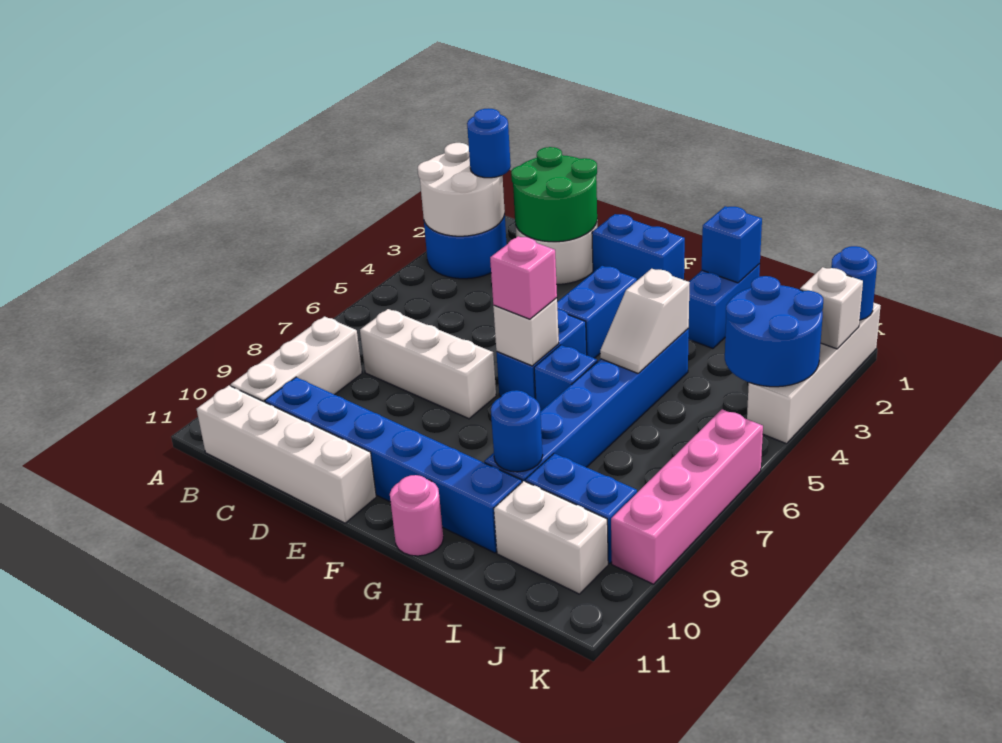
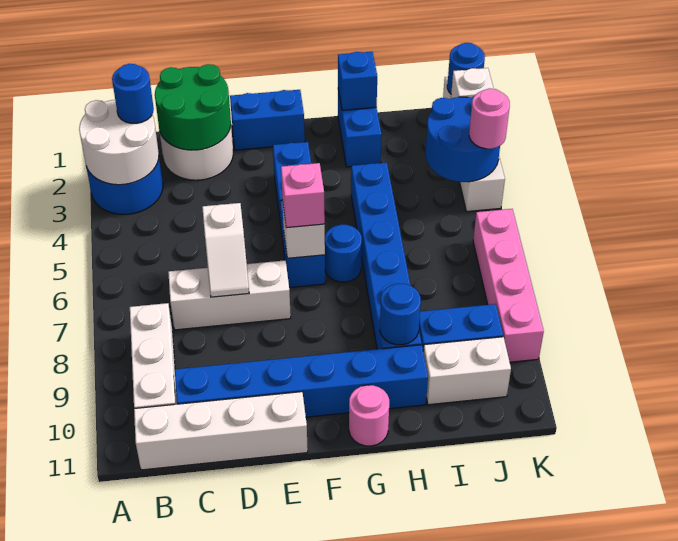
blue 1x1 brick [534,345,597,412] -> blue 1x1 round brick [325,225,362,282]
white 1x2 slope [600,269,690,373] -> white 1x2 slope moved to [202,203,249,297]
none -> pink 1x1 round brick [469,88,510,149]

